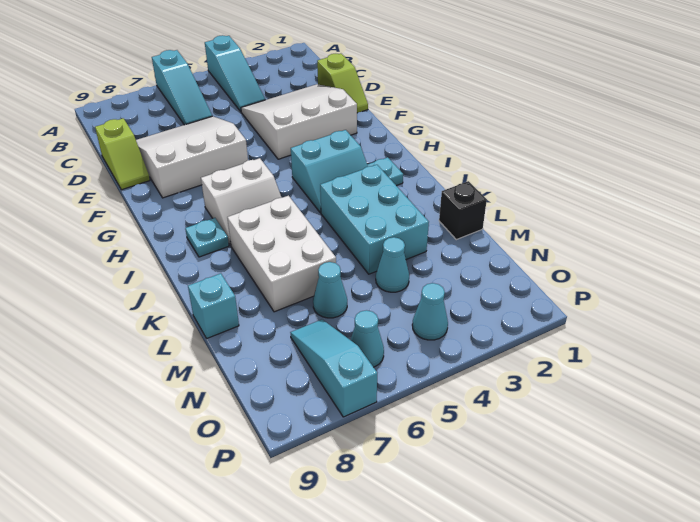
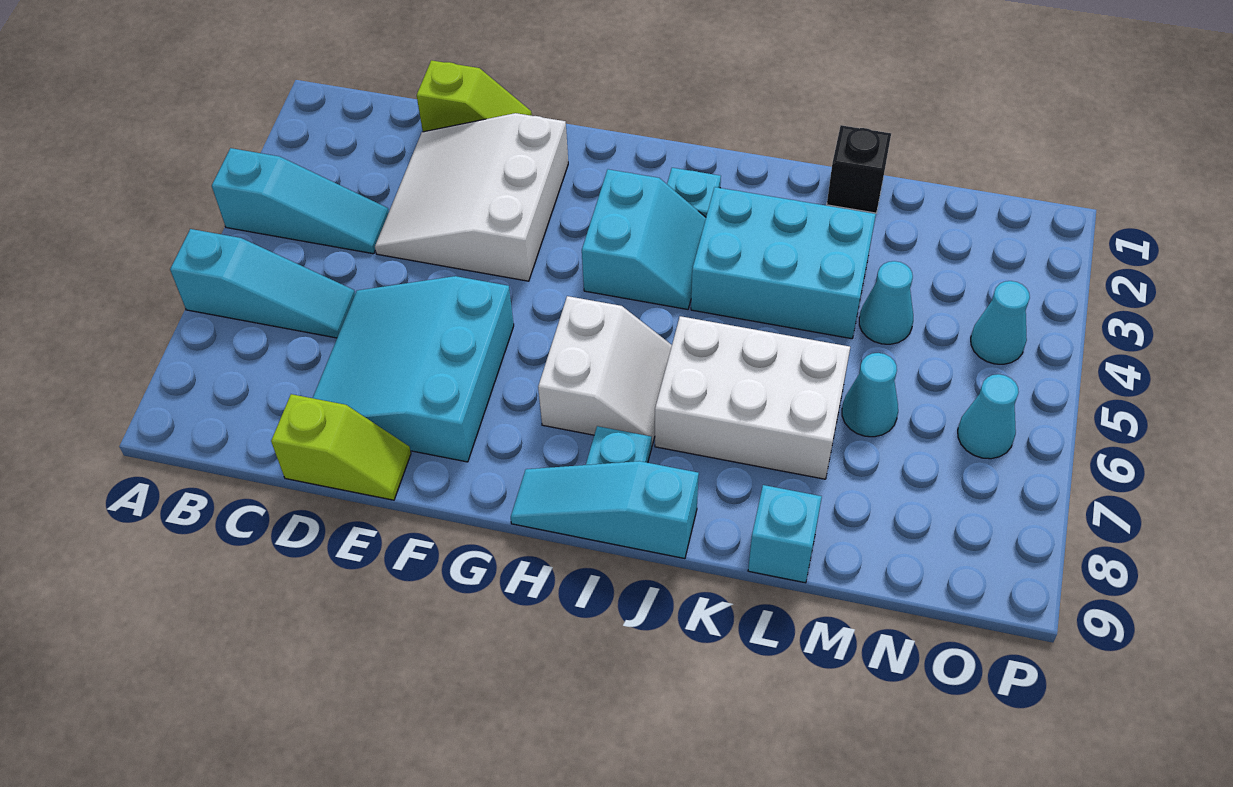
white 3x3 slope [136,116,248,198] -> cyan 3x3 slope [313,276,514,462]
cyan 1x3 slope [290,319,377,417] -> cyan 1x3 slope moved to [511,461,699,559]

